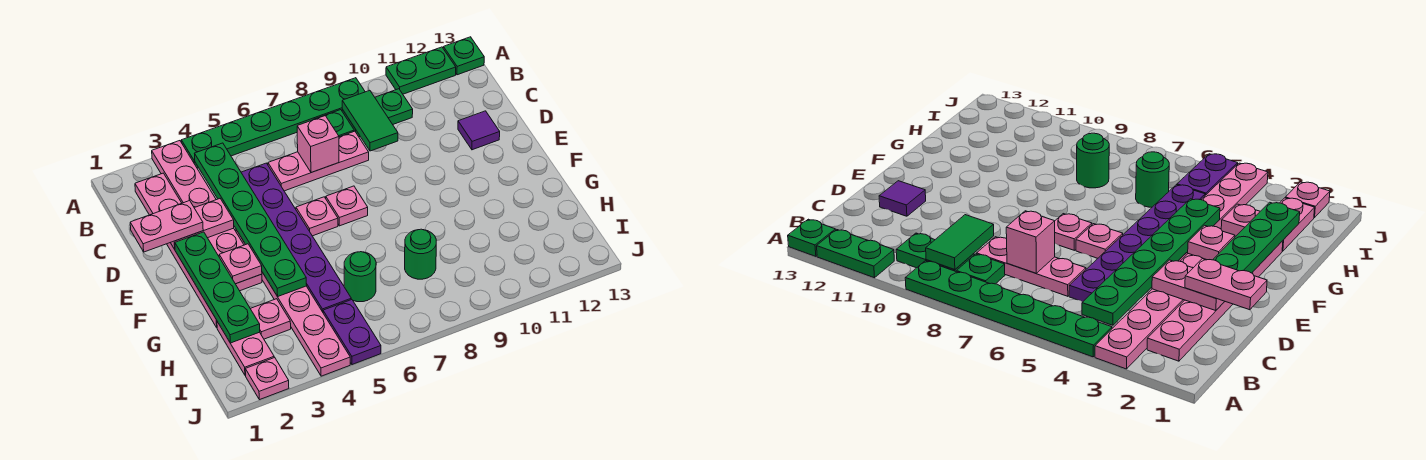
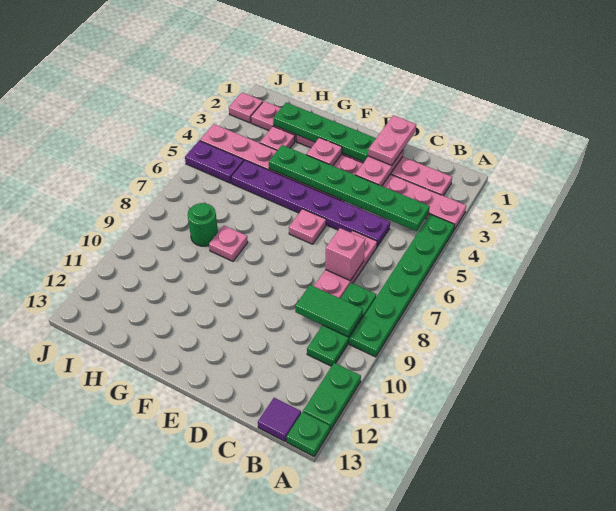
purple 1x1 tile [458,111,500,150] -> purple 1x1 tile moved to [258,398,301,441]
pink 1x1 plate [326,186,368,226] -> pink 1x1 plate moved to [209,226,248,261]
green 1x1 round brick [344,252,376,302] -> none

